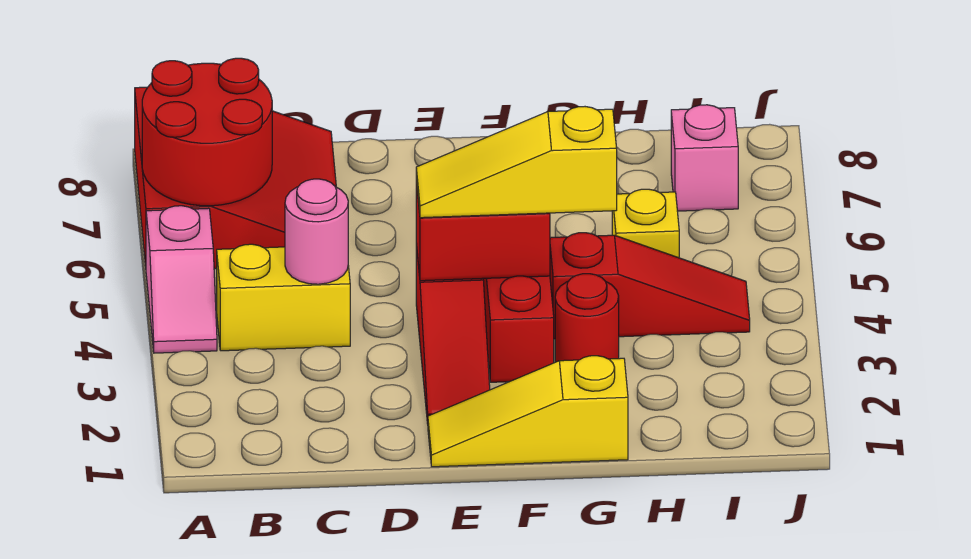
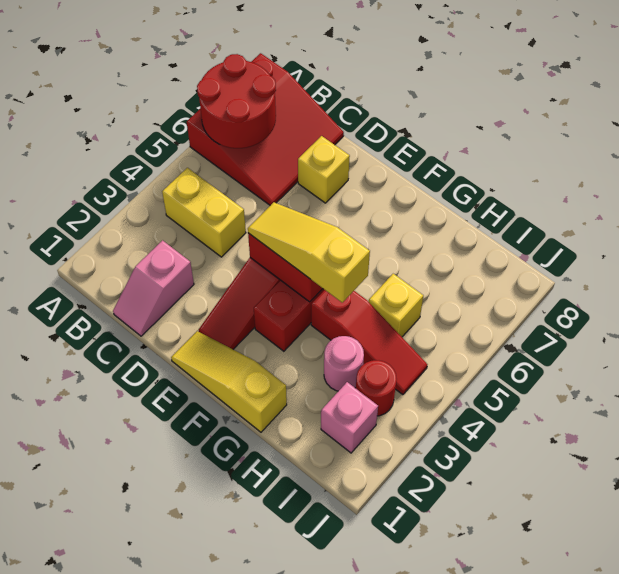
pink 1x2 slope [146,206,217,353] -> pink 1x2 slope moved to [113,240,194,336]
pink 1x1 round brick [285,179,348,284] -> pink 1x1 round brick moved to [324,336,364,391]
none -> yellow 1x1 brick [298,136,350,203]
red 1x1 round brick [555,274,619,362] -> red 1x1 round brick moved to [356,360,397,416]
pink 1x1 brick [671,105,738,211] -> pink 1x1 brick moved to [321,382,378,453]

